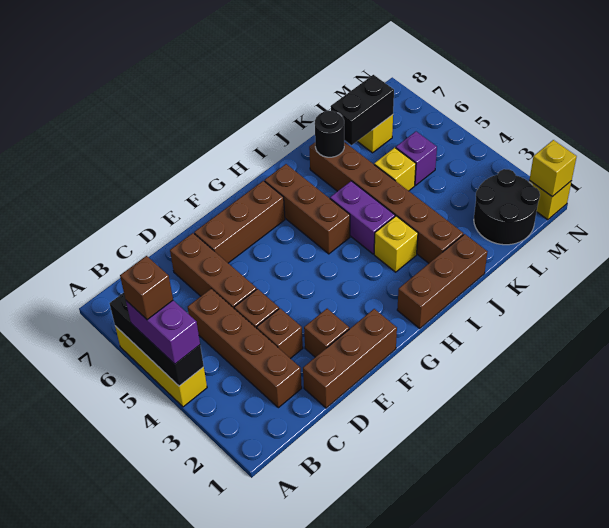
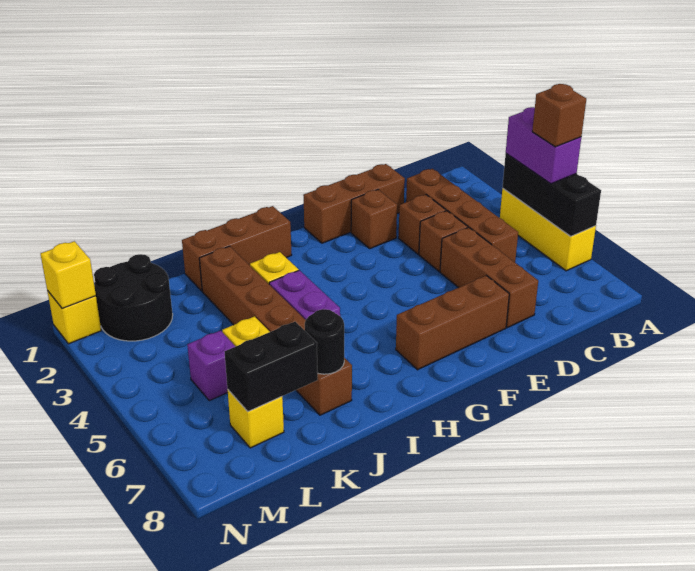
brown 1x3 brick [265,164,350,254] -> none

